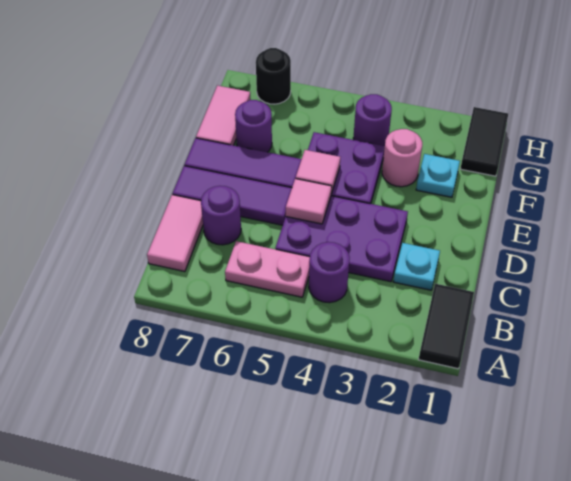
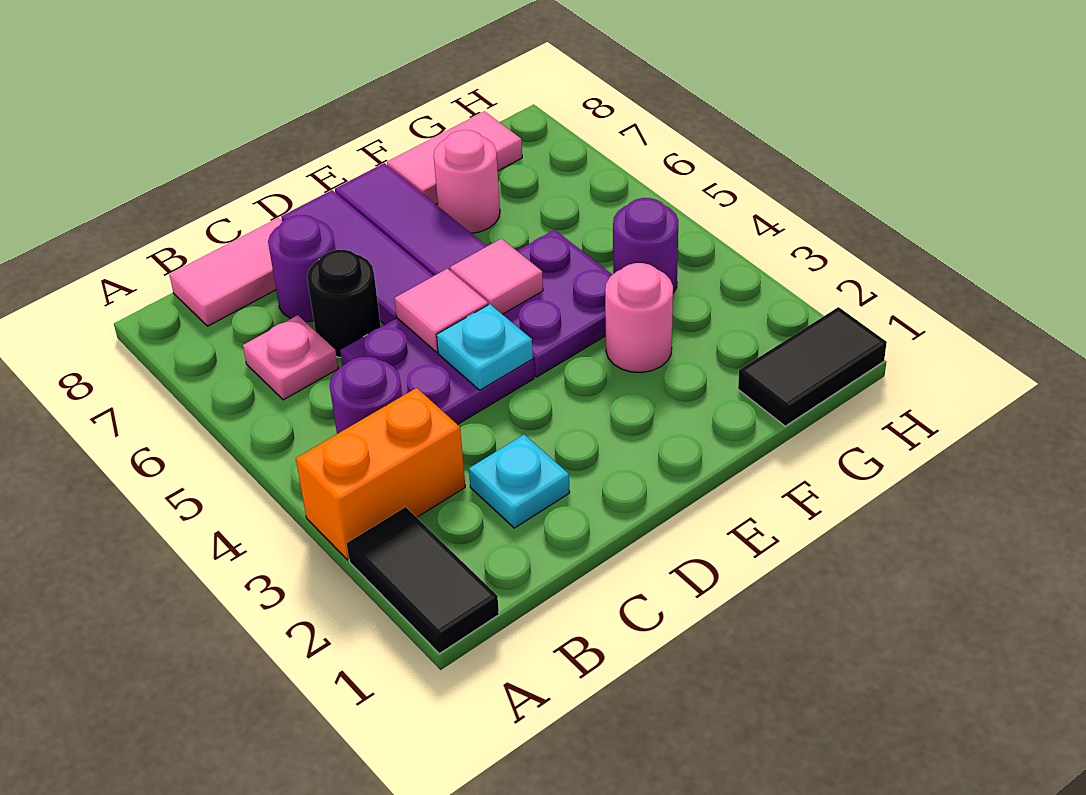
black 1x2 tile [419,284,474,369] -> black 1x2 tile turned to [347,507,499,654]
none -> orange 1x2 brick [296,388,465,560]
pink 1x2 plate [225,241,310,297] -> pink 1x1 plate [243,315,338,400]
purple 2x3 plate [275,196,408,282] -> purple 2x2 plate [340,318,534,425]
cyan 1x1 plate [416,154,460,197] -> cyan 1x1 plate moved to [437,304,533,390]
purple 1x1 round brick [235,100,272,152] -> pink 1x1 round brick [434,130,500,233]
black 1x1 round brick [256,48,291,104] -> black 1x1 round brick moved to [307,250,381,357]

